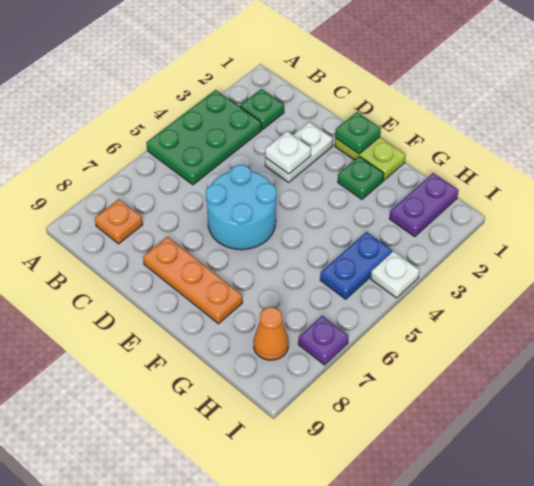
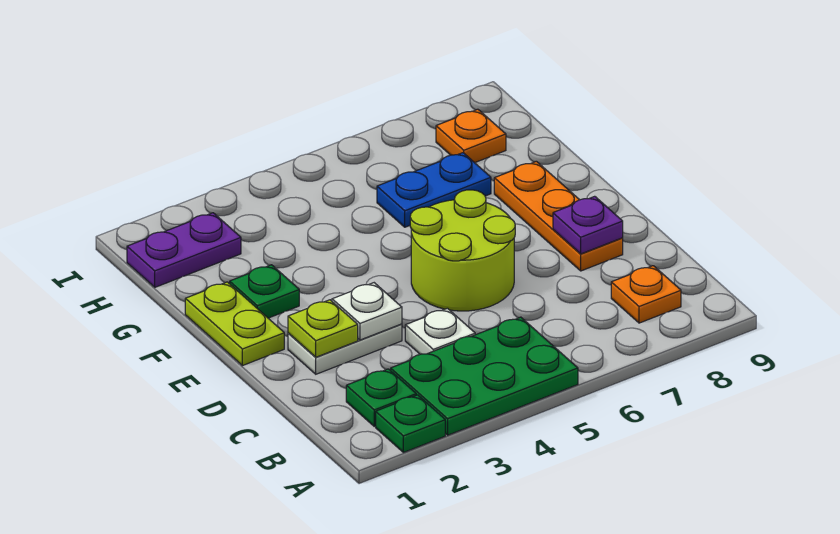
none -> lime 1x1 plate [288,300,358,357]
cyan 2x2 round brick [206,165,277,250] -> lime 2x2 round brick [410,190,515,311]
green 1x1 plate [335,112,381,154] -> green 1x1 plate moved to [376,395,445,452]
blue 1x2 plate [320,232,392,299] -> blue 1x2 plate moved to [377,153,491,227]
orange 1x1 cone [253,307,289,360] -> orange 1x1 plate [436,109,506,163]
white 1x1 plate [371,251,420,298] -> white 1x1 plate moved to [405,308,475,354]
purple 1x1 plate [298,316,349,365] -> purple 1x1 plate moved to [553,196,623,254]

